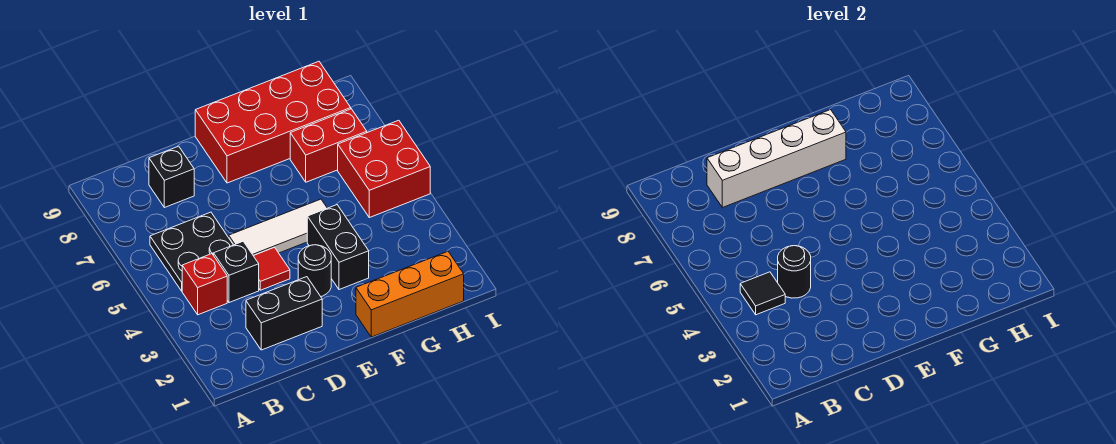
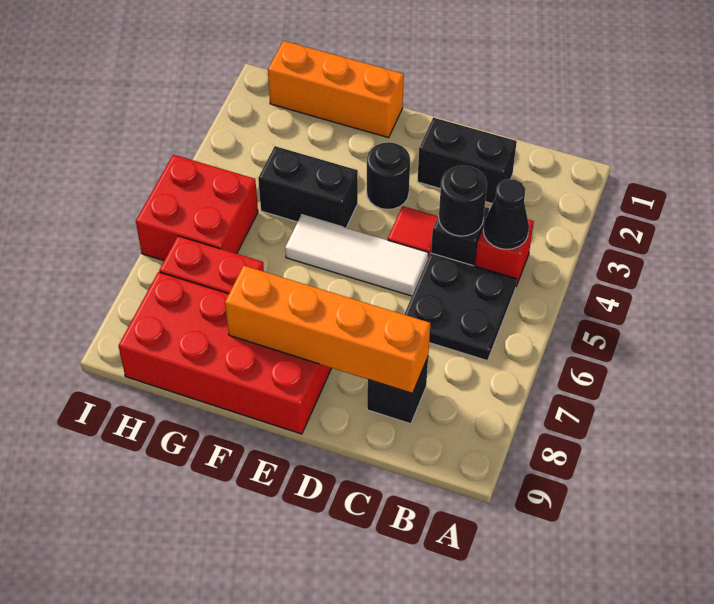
black 1x1 tile [740,272,785,315] -> black 1x1 cone [483,179,529,249]
white 1x4 brick [707,110,846,208] -> orange 1x4 brick [225,266,430,393]
black 1x2 brick [307,205,369,290] -> black 1x2 brick turned to [258,146,358,228]

